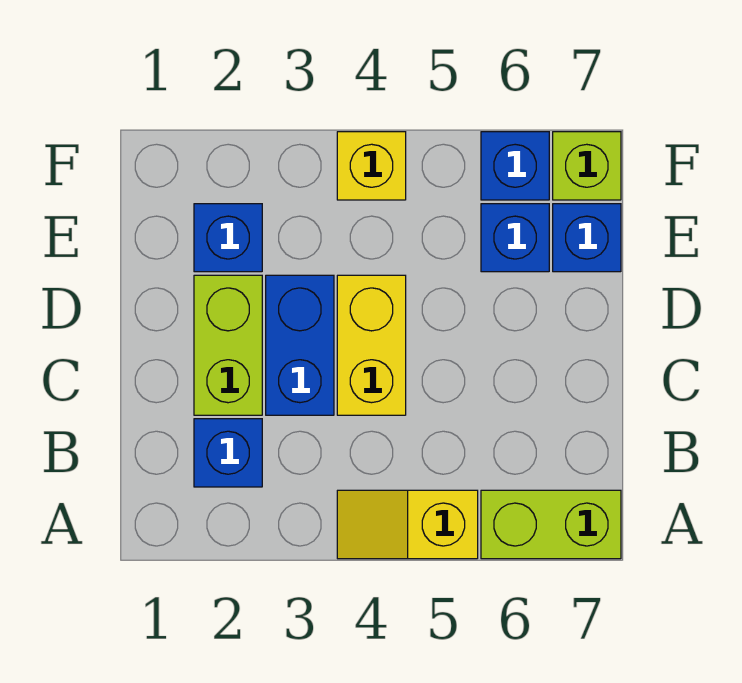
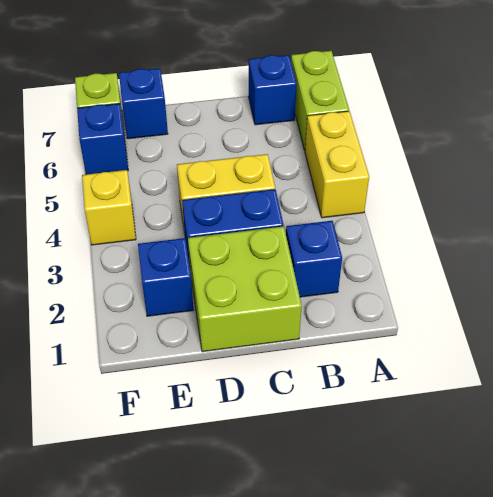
yellow 1x2 slope [337,490,478,559] -> yellow 1x2 brick [305,111,369,218]
lime 1x2 brick [194,275,262,415] -> lime 2x2 brick [188,226,302,352]
blue 1x1 brick [481,204,549,272] -> blue 1x1 brick moved to [249,55,297,125]

